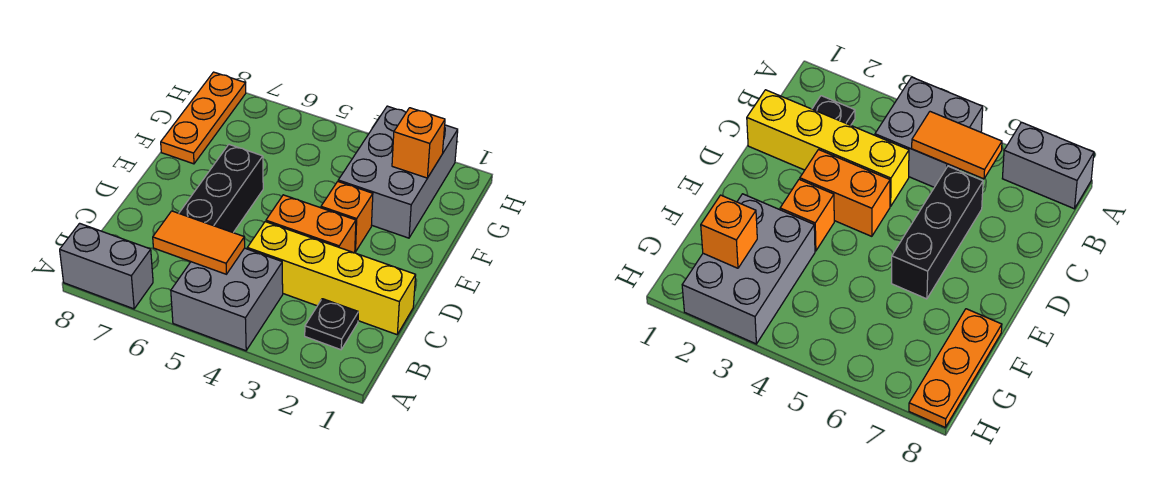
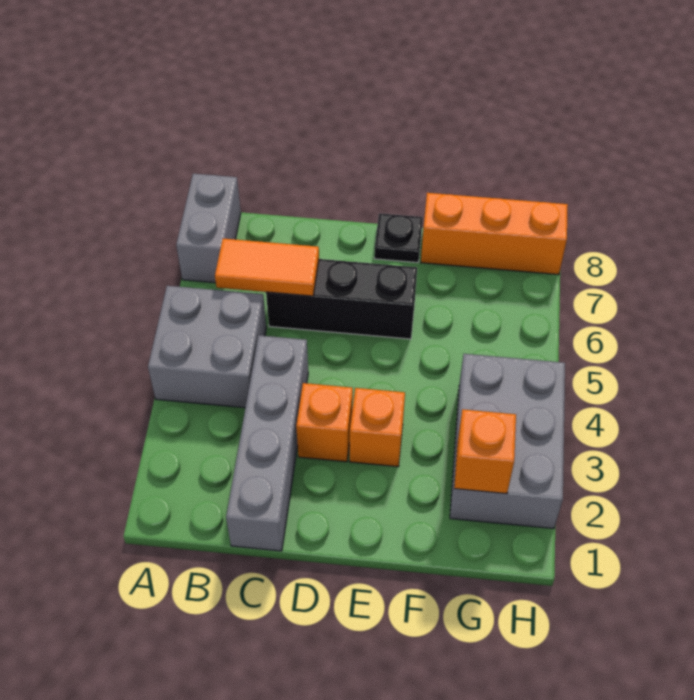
black 1x1 plate [305,299,358,350] -> black 1x1 plate moved to [374,213,423,263]
orange 1x2 tile [153,211,245,274] -> orange 1x2 tile turned to [215,239,319,296]
yellow 1x4 brick [247,222,416,335] -> grey 1x4 brick [226,335,308,551]
orange 1x2 brick [266,195,356,253] -> orange 1x1 brick [296,383,353,462]
grey 2x3 brick [338,106,458,238] -> grey 2x3 brick turned to [450,354,565,529]
orange 1x3 plate [161,72,246,164] -> orange 1x3 brick [421,193,568,275]

